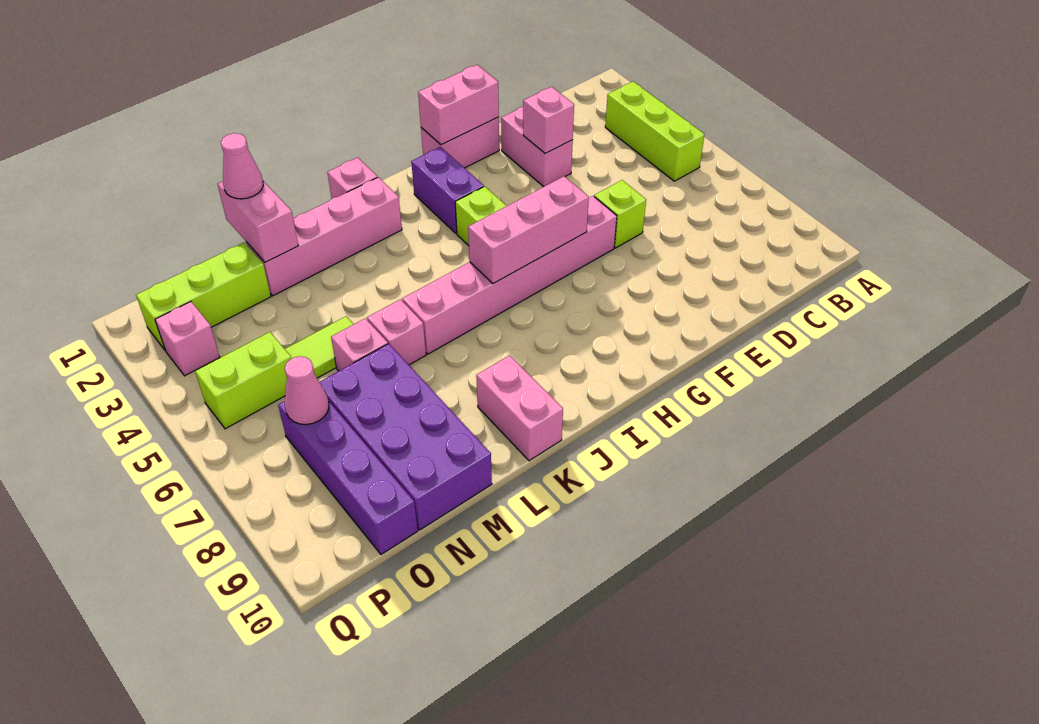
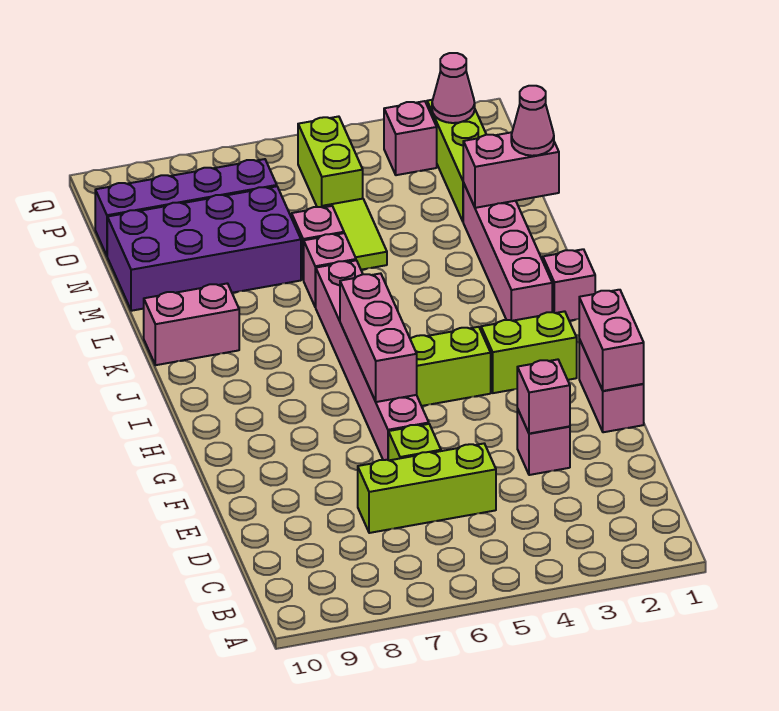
lime 1x3 brick [605,82,704,181] -> lime 1x3 brick moved to [358,444,496,533]
pink 1x2 brick [501,107,573,187] -> pink 1x1 brick [517,409,570,475]
purple 1x2 brick [411,147,484,234] -> lime 1x2 brick [481,311,577,393]
pink 1x1 cone [285,356,329,425] -> pink 1x1 cone moved to [432,53,475,123]

